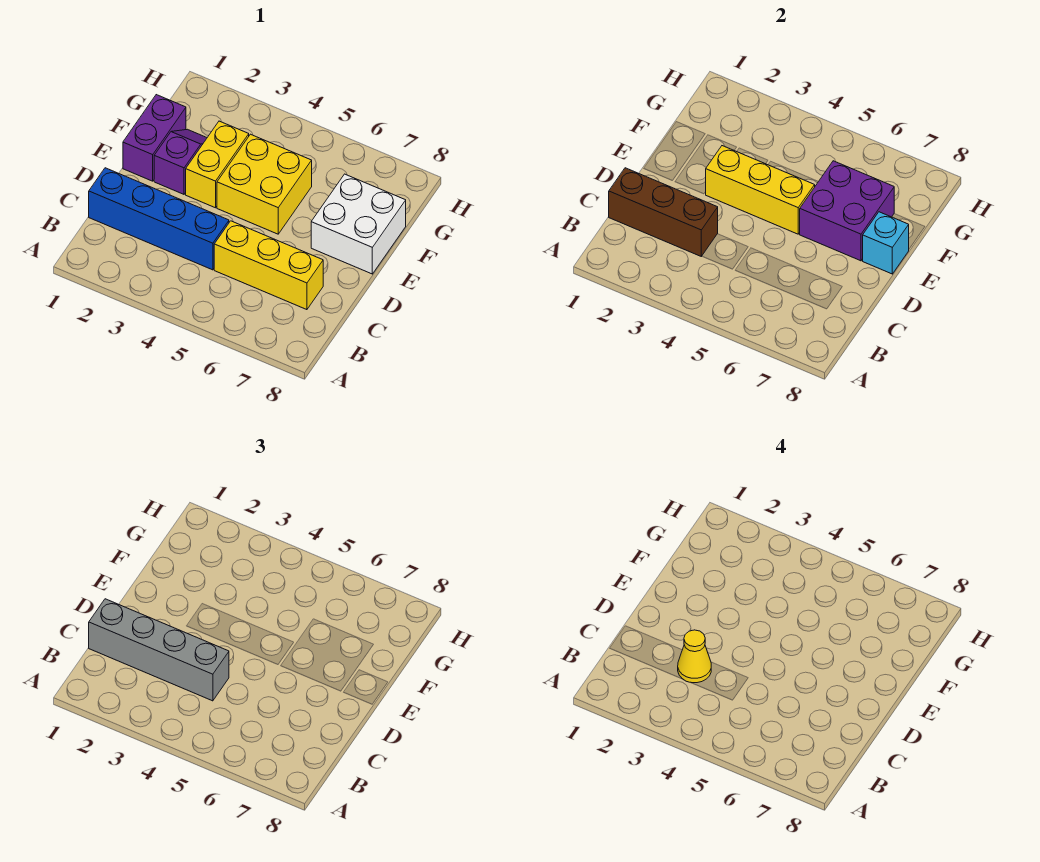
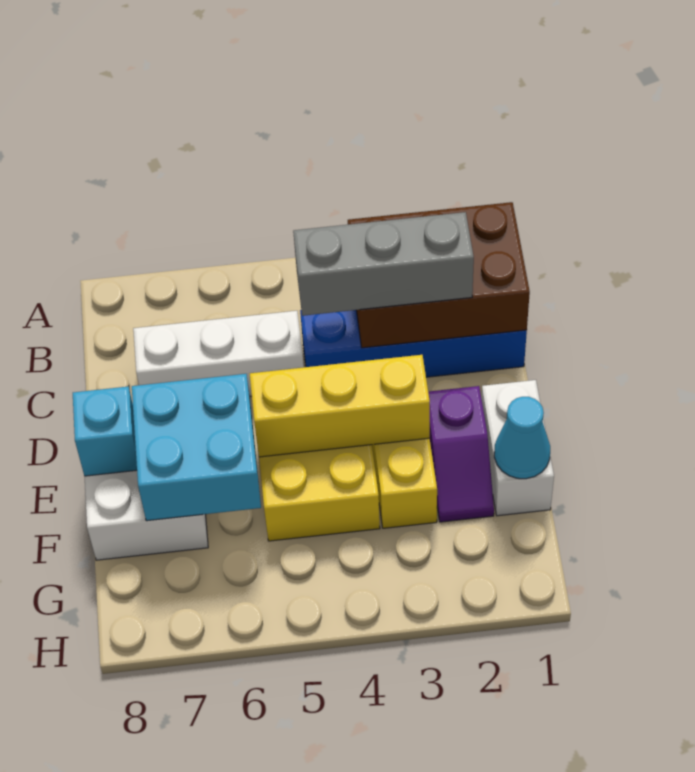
brown 1x3 brick [609,168,718,256] -> brown 2x3 brick [348,202,530,348]
grey 1x4 brick [89,599,229,701] -> grey 1x3 brick [293,212,474,316]
yellow 1x1 cone [678,630,711,683] -> none
yellow 1x3 brick [214,221,323,310] -> white 1x3 brick [133,311,304,396]
purple 1x2 brick [123,95,186,181] -> white 1x2 brick [481,380,554,516]
purple 2x2 brick [800,161,894,261] -> cyan 2x2 brick [132,374,261,521]
none -> cyan 1x1 cone [494,397,550,479]

